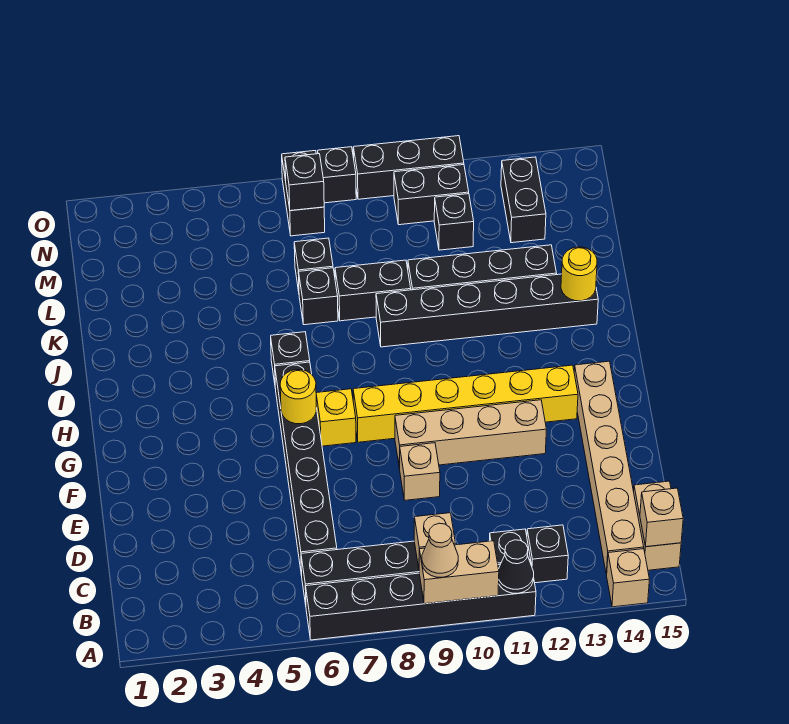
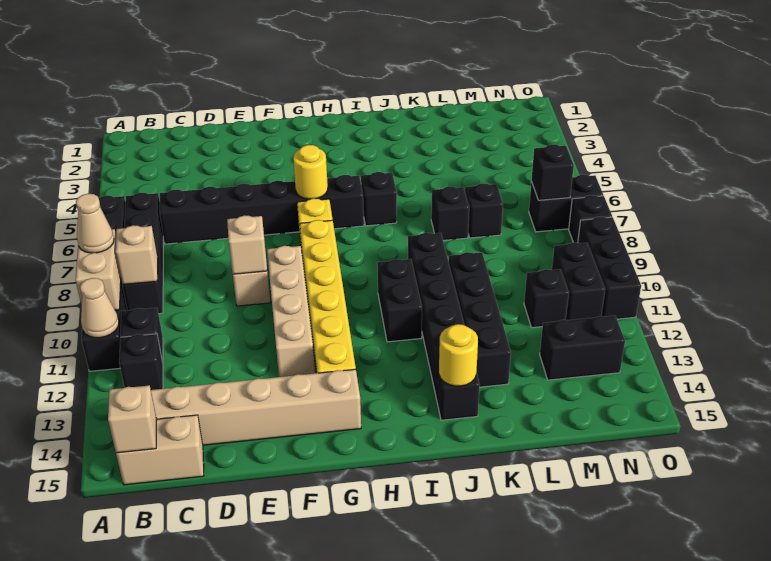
black 1x1 cone [499,540,534,593] -> tan 1x1 cone [80,278,119,338]
tan 1x1 brick [607,549,649,607] -> tan 1x1 brick moved to [227,215,267,274]
black 1x2 brick [335,260,411,321] -> black 1x2 brick moved to [377,259,422,342]

